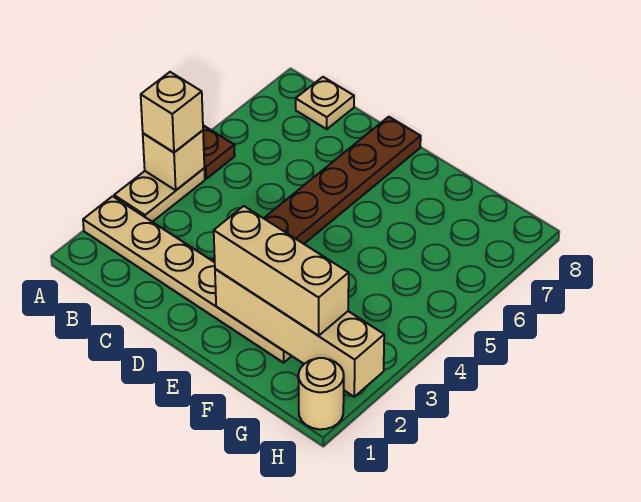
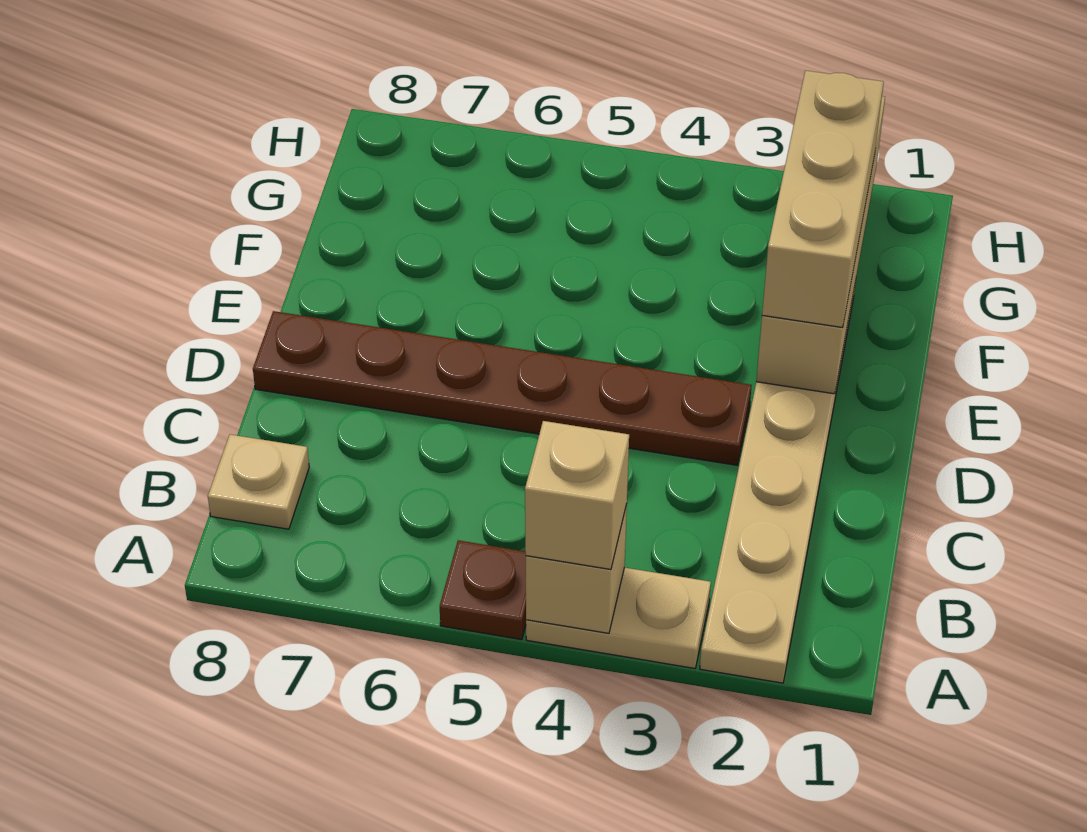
tan 1x1 round brick [298,358,344,429] -> none

